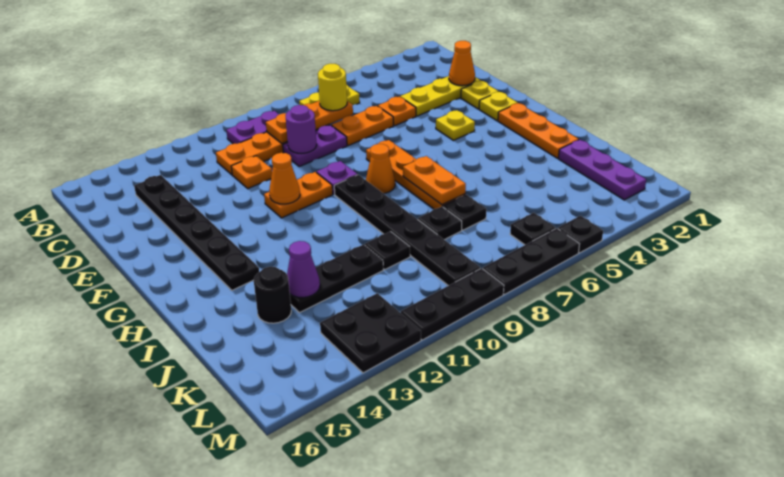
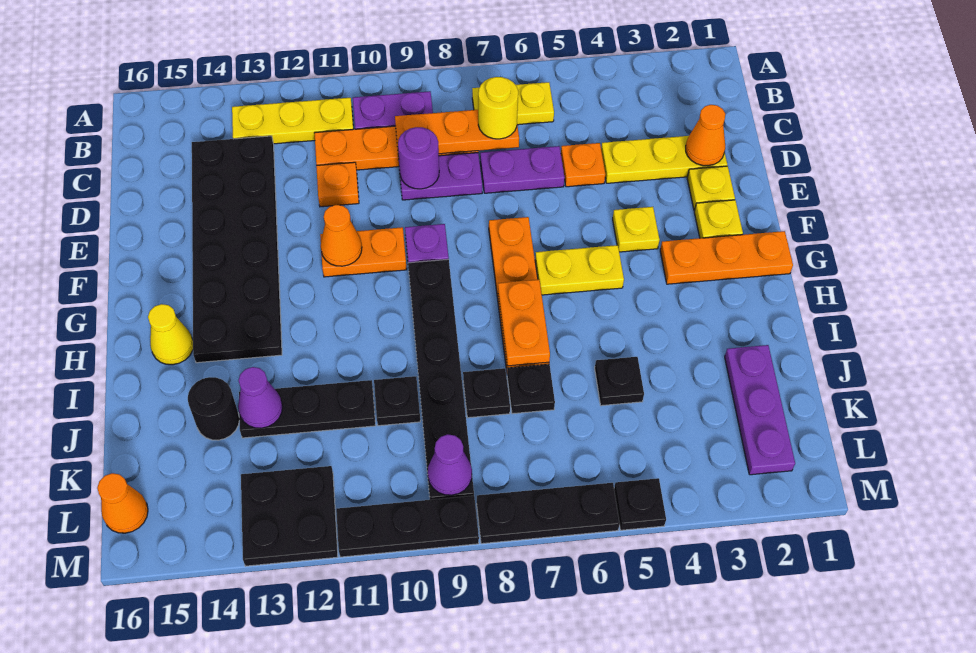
none -> yellow 1x3 plate [232,98,353,144]
black 1x6 plate [134,175,259,290] -> black 2x6 plate [192,136,282,363]
orange 1x2 plate [332,106,393,146] -> purple 1x2 plate [480,146,565,193]
orange 1x3 plate [498,103,579,158] -> orange 1x3 plate turned to [660,231,793,284]
none -> yellow 1x2 plate [535,245,624,295]
orange 1x1 cone [366,144,395,193] -> orange 1x1 cone moved to [97,473,148,533]
none -> yellow 1x1 cone [148,304,193,365]
black 1x1 plate [510,213,556,245] -> black 1x1 plate moved to [595,357,644,406]
none -> purple 1x1 cone [427,434,472,495]

